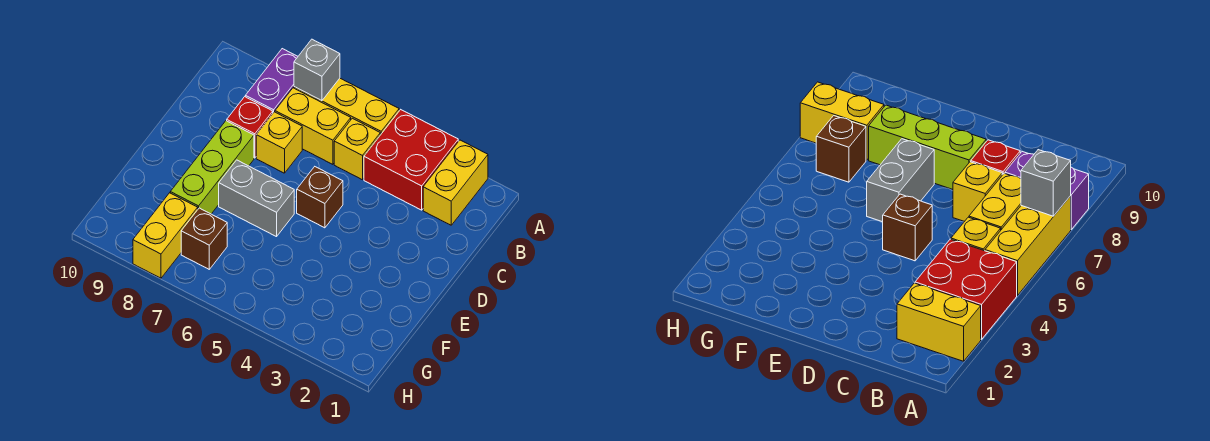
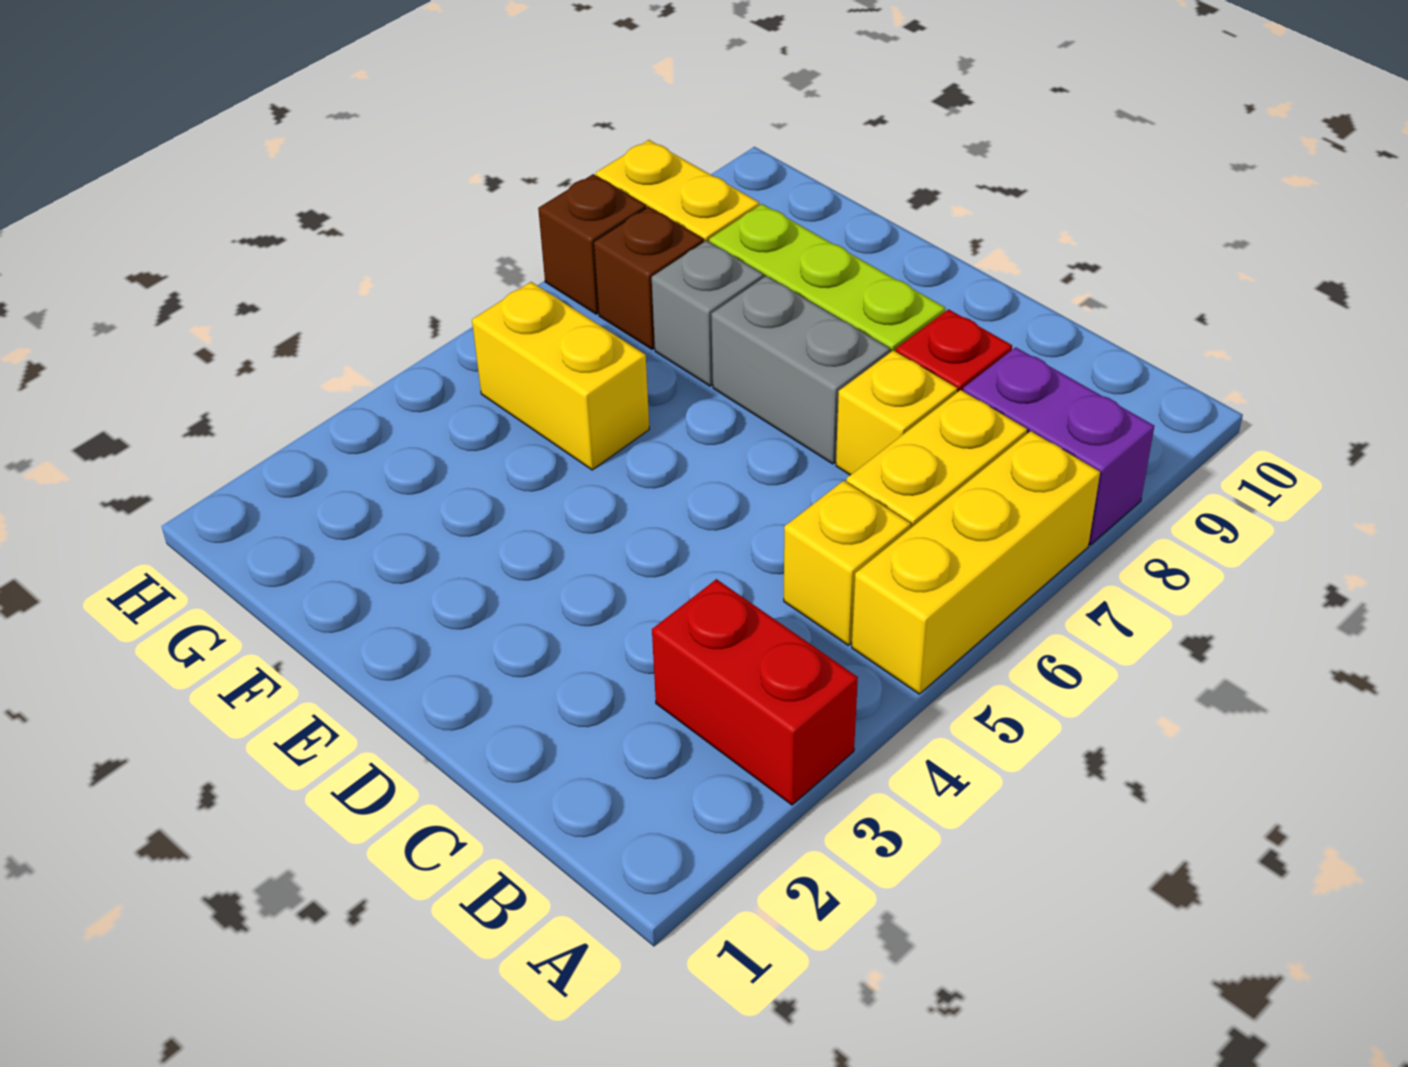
yellow 1x2 brick [423,140,488,225] -> yellow 1x2 brick moved to [472,282,649,470]
red 2x2 brick [364,110,458,210] -> red 1x2 brick [652,579,858,805]
grey 1x1 brick [294,39,340,101] -> grey 1x1 brick moved to [652,241,763,386]
brown 1x1 brick [297,167,343,228] -> brown 1x1 brick moved to [538,174,646,314]
grey 1x2 brick [219,160,294,237] -> grey 1x2 brick turned to [711,276,890,464]

